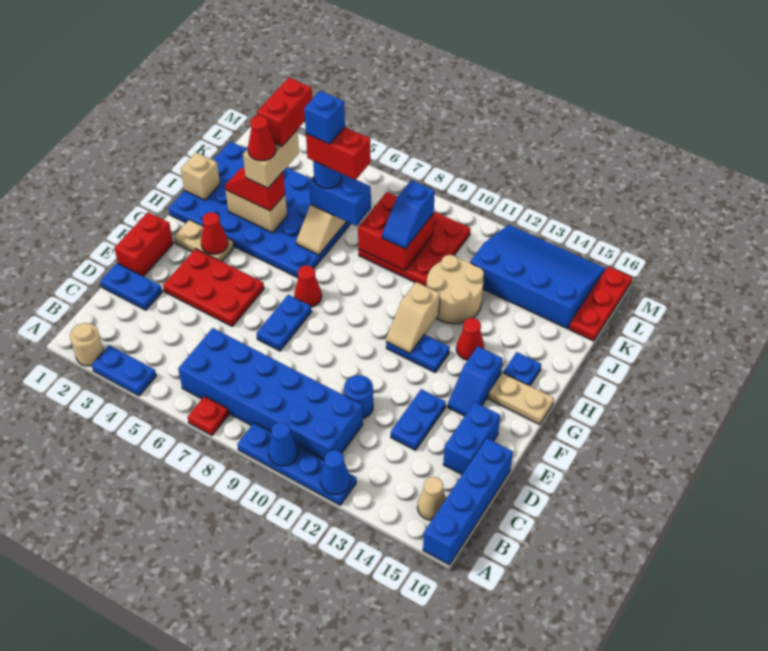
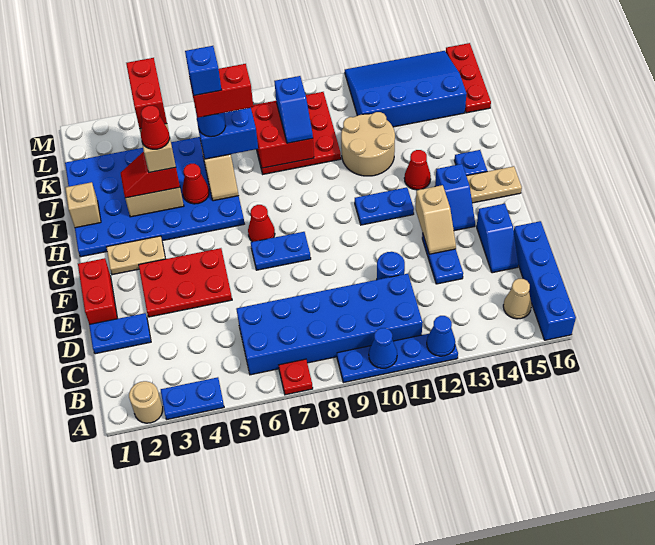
blue 1x2 brick [443,402,500,475] -> blue 1x2 slope [477,203,518,273]
blue 1x2 plate [257,295,311,351] -> blue 1x2 plate turned to [251,232,311,270]
red 1x1 cone [201,212,228,254] -> red 1x1 cone moved to [182,164,209,204]
tan 1x2 slope [386,282,440,353] -> tan 1x2 slope moved to [416,185,456,254]

